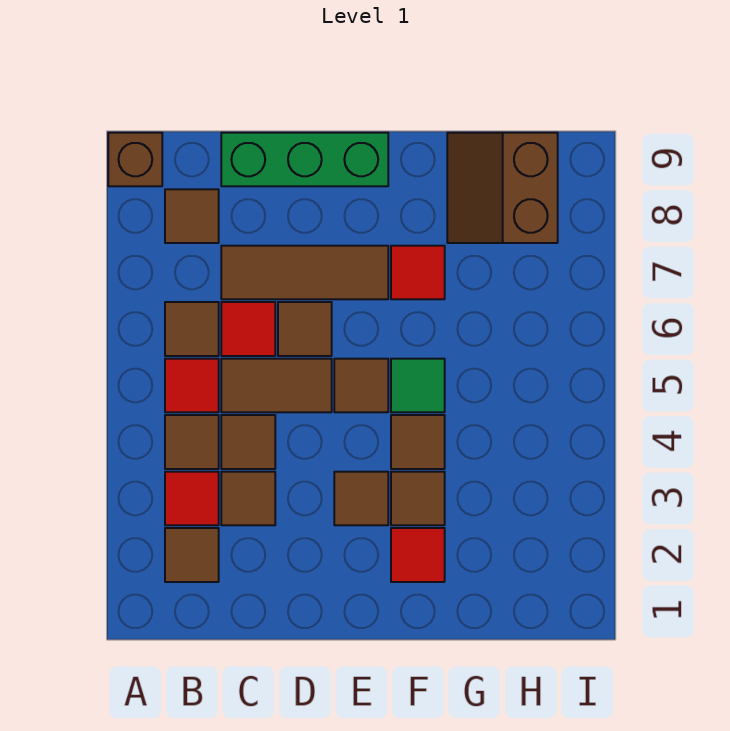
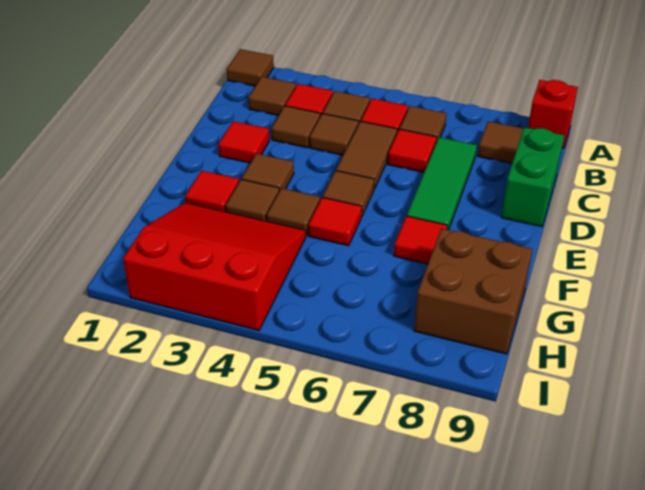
brown 1x1 brick [108,133,162,186] -> red 1x1 brick [528,80,578,148]
brown 1x3 tile [221,246,388,299] -> green 1x3 tile [407,137,477,230]
green 1x3 brick [221,133,388,186] -> green 1x2 brick [501,127,564,227]
none -> red 1x1 tile [218,121,269,163]
brown 1x1 tile [278,302,332,356] -> brown 1x1 tile moved to [227,49,274,86]
green 1x1 tile [391,359,445,412] -> red 1x1 tile [309,197,362,246]
none -> red 3x3 slope [123,203,306,330]
brown 2x2 slope [447,133,558,243] -> brown 2x2 brick [414,229,532,354]

